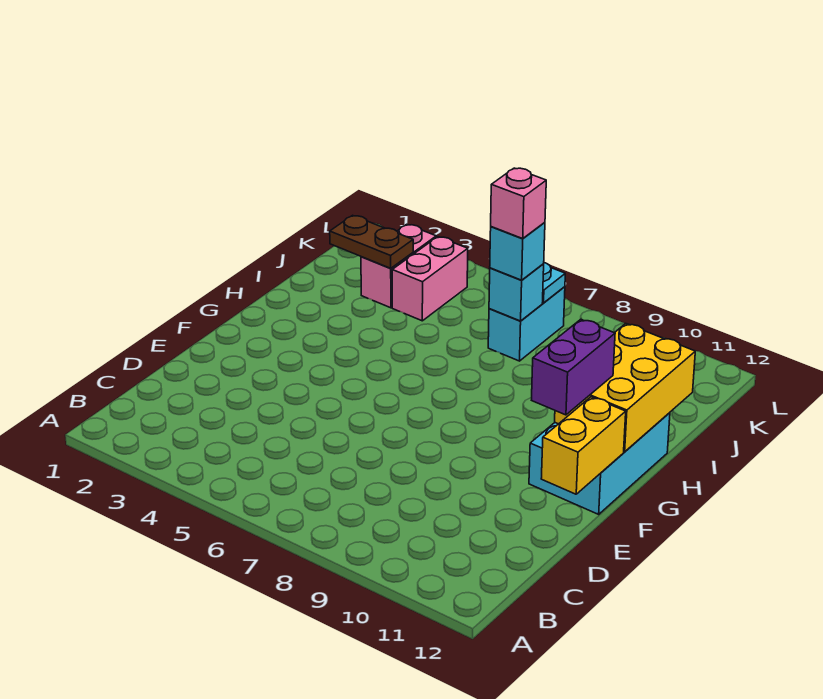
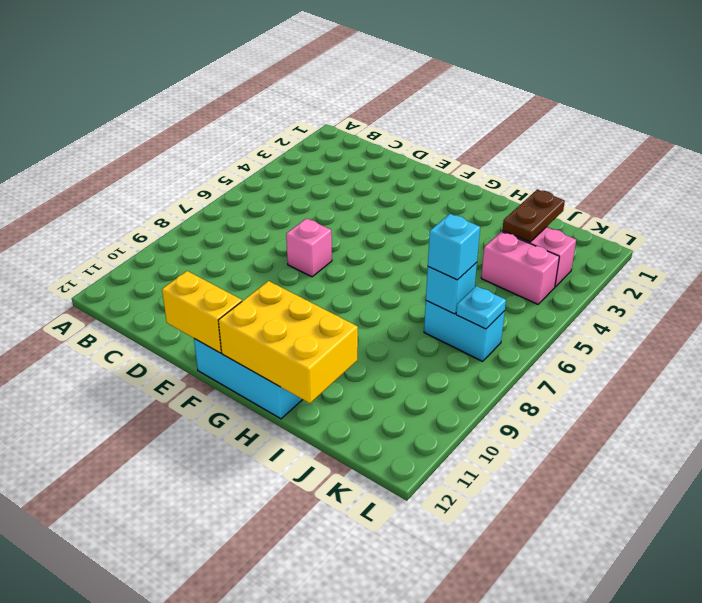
purple 1x2 brick [532,319,615,415] -> none
pink 1x1 brick [491,168,546,239] -> pink 1x1 brick moved to [286,218,332,277]

